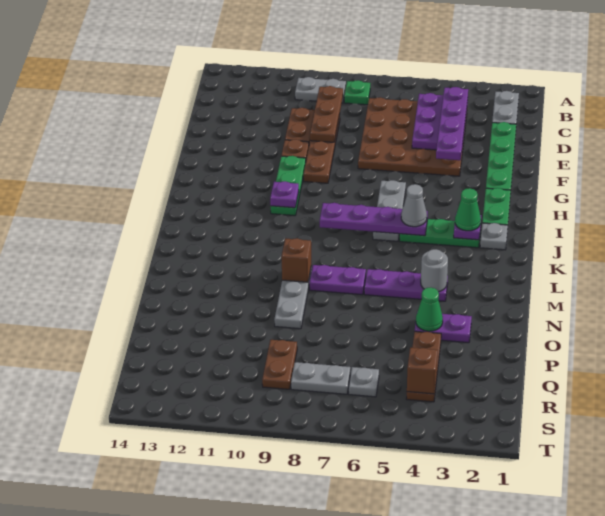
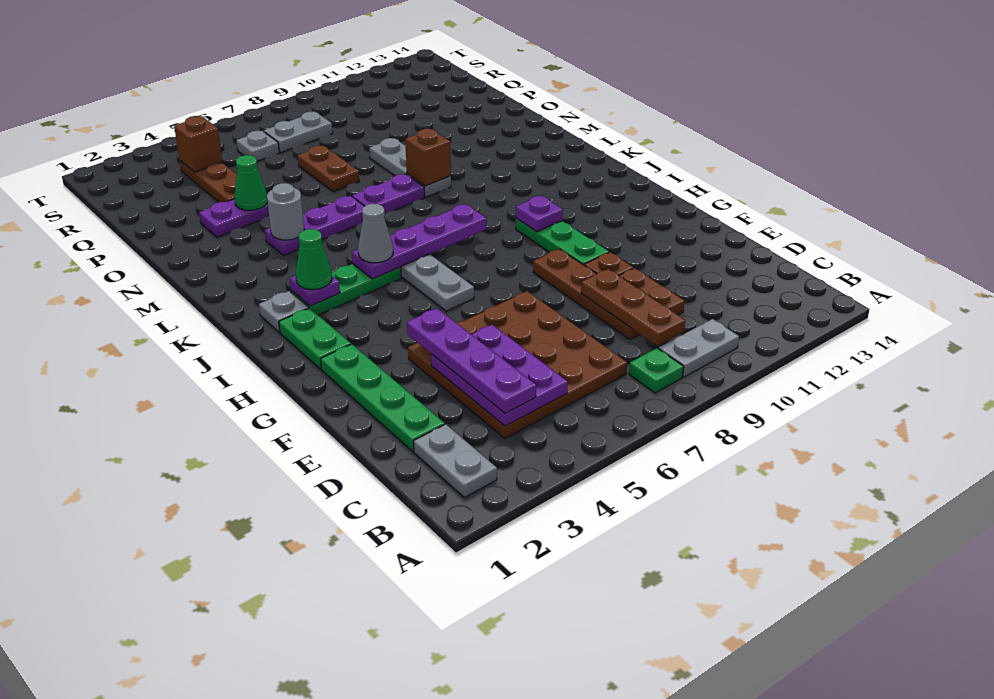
brown 1x2 plate [262,340,297,389] -> brown 1x2 plate moved to [298,146,359,192]

